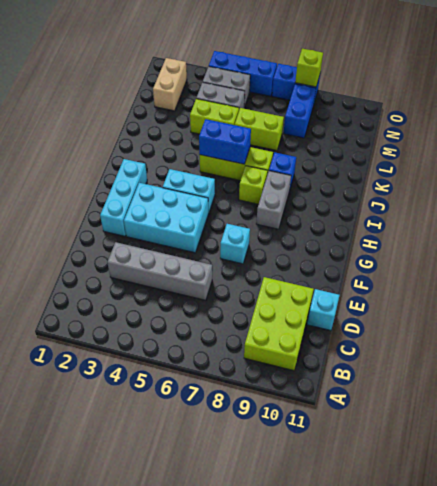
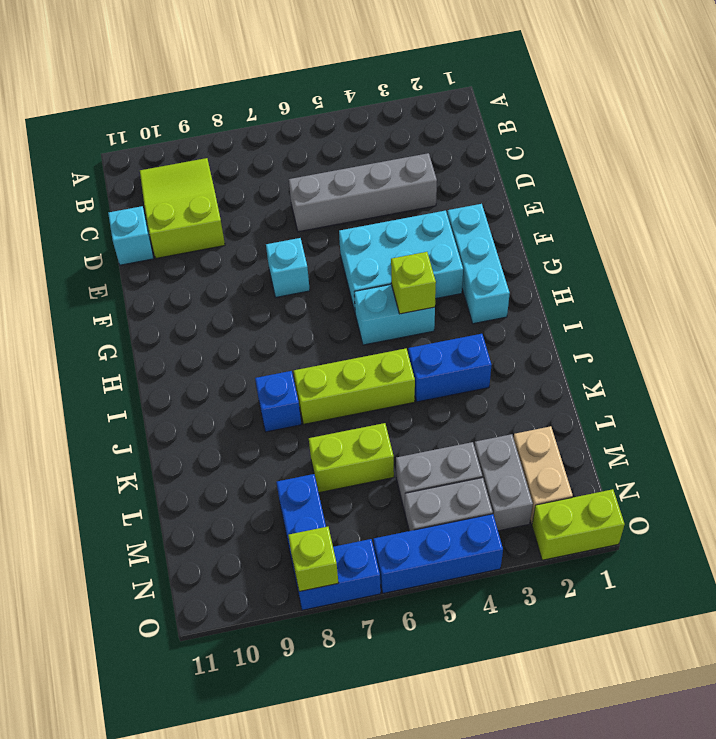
lime 2x3 brick [244,277,314,371] -> lime 2x3 slope [140,158,225,258]
grey 1x2 brick [256,171,291,229] -> grey 1x2 brick moved to [474,434,533,531]
lime 1x1 brick [239,166,268,204] -> lime 1x1 brick moved to [391,252,436,314]
blue 1x2 brick [199,119,251,164] -> blue 1x2 brick moved to [408,334,491,402]
lime 1x2 brick [190,99,239,134] -> lime 1x2 brick moved to [532,489,625,560]

